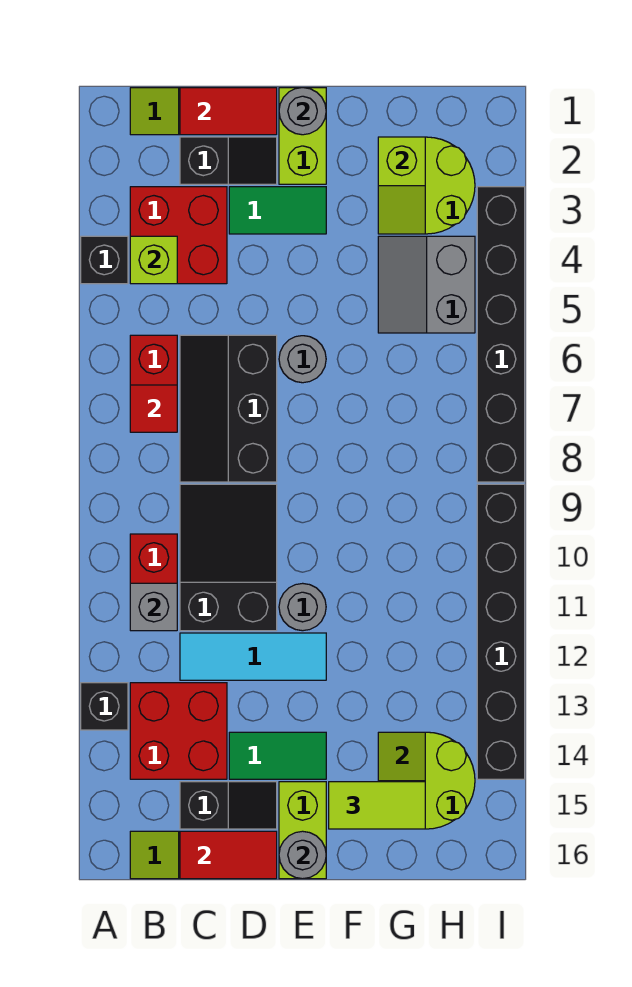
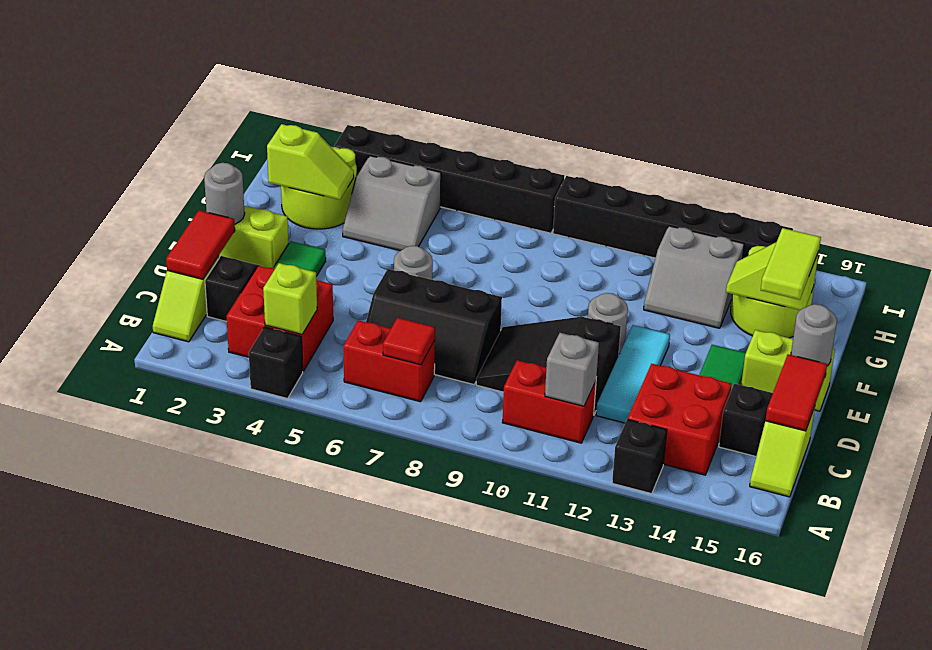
none -> grey 2x2 slope [644,226,744,328]

